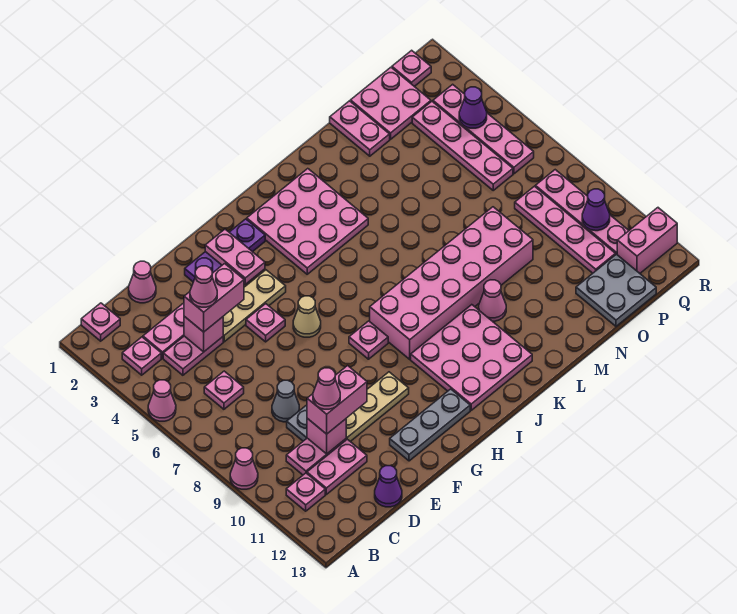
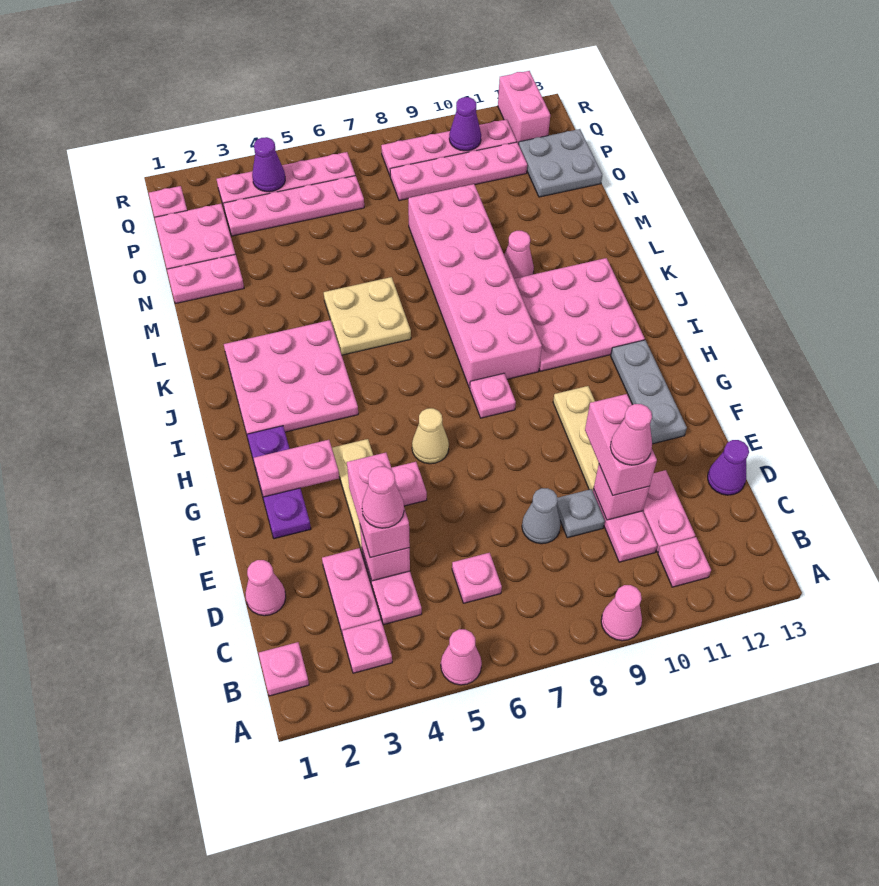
none -> tan 2x2 plate [324,277,411,355]

